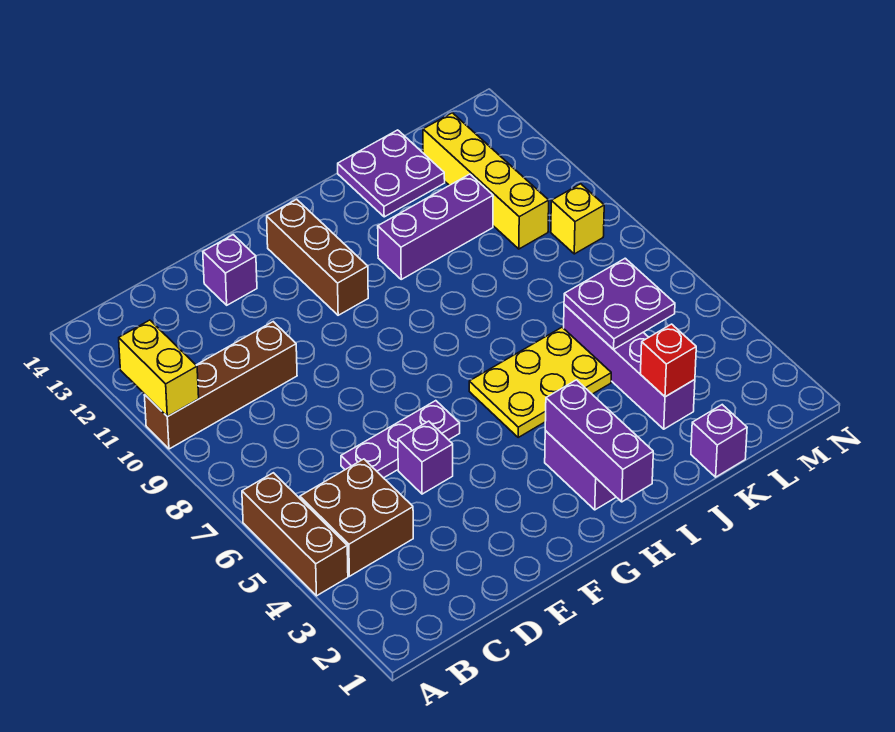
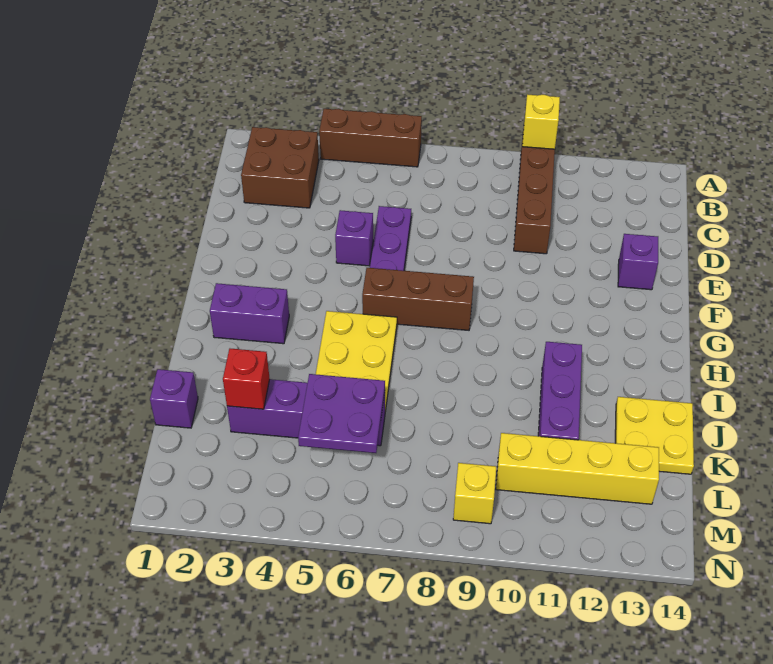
yellow 1x2 brick [119,320,199,417] -> yellow 1x1 brick [522,94,560,149]
brown 2x2 brick [300,459,413,576] -> brown 2x2 brick moved to [241,127,319,208]
brown 1x3 brick [267,199,368,315] -> brown 1x3 brick moved to [362,268,474,330]
purple 1x3 brick [545,380,653,502] -> none
purple 2x2 plate [338,130,445,217] -> yellow 2x2 plate [615,397,694,474]

